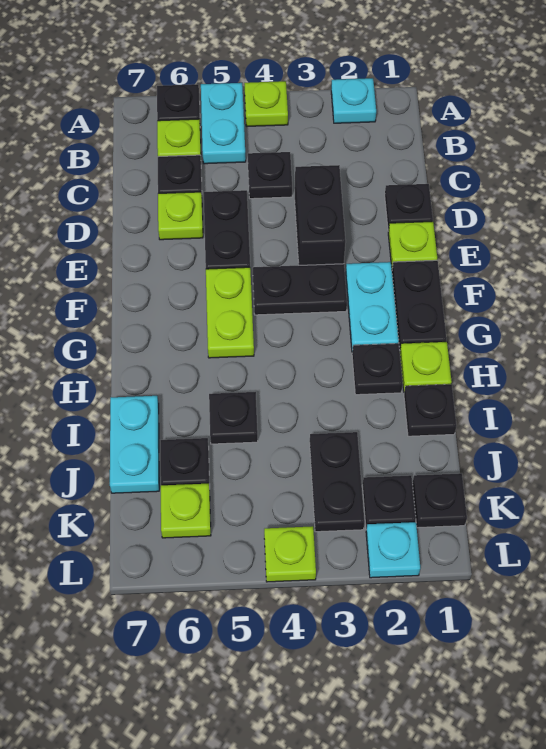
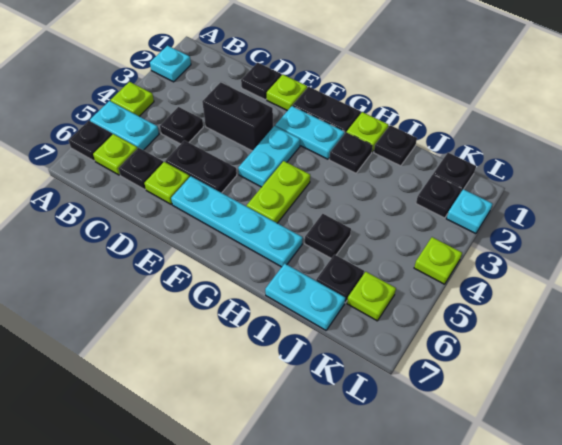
none -> cyan 1x4 plate [171,176,303,267]
black 1x2 plate [253,264,347,315] -> cyan 1x2 plate [238,126,300,187]
lime 1x2 plate [206,267,254,358] -> lime 1x2 plate turned to [247,161,310,223]
black 1x2 plate [310,432,365,532] -> none

